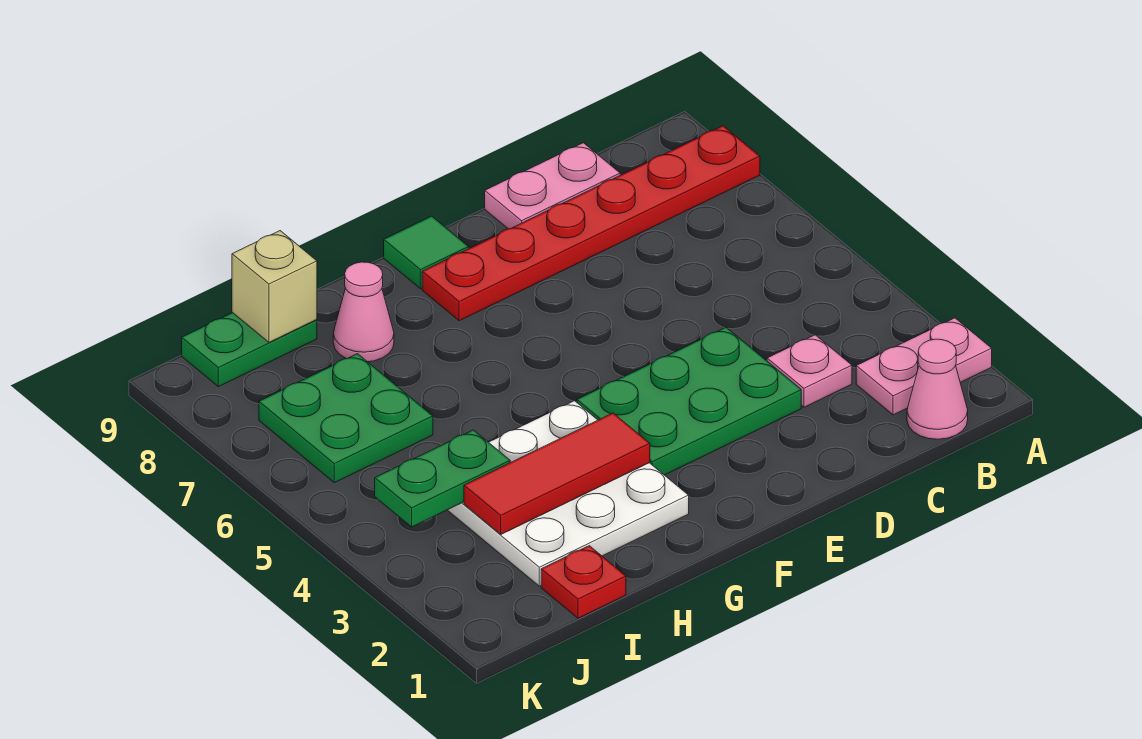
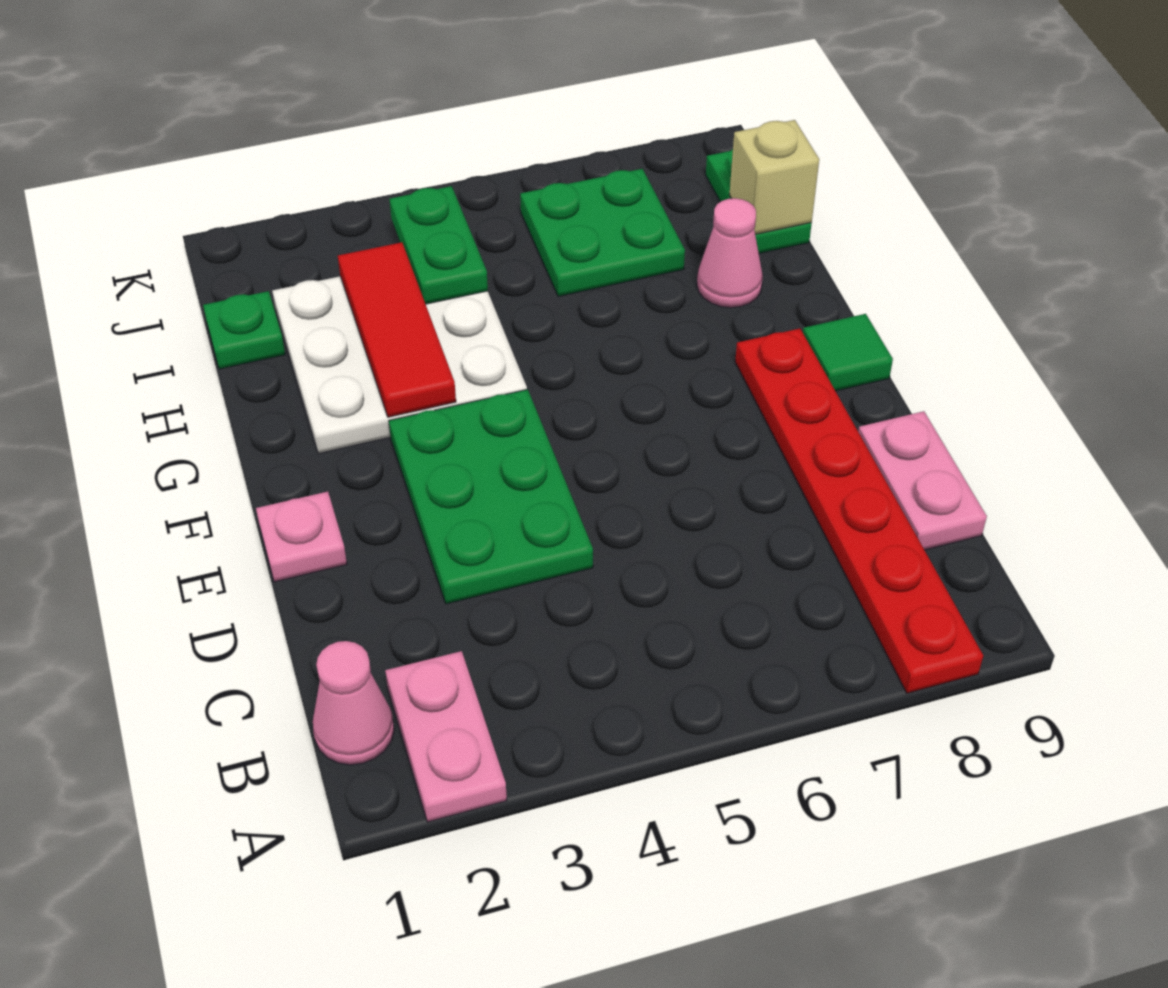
pink 1x1 plate [767,335,852,407] -> pink 1x1 plate moved to [256,492,347,582]
red 1x1 plate [541,546,626,618] -> green 1x1 plate [203,291,285,369]

